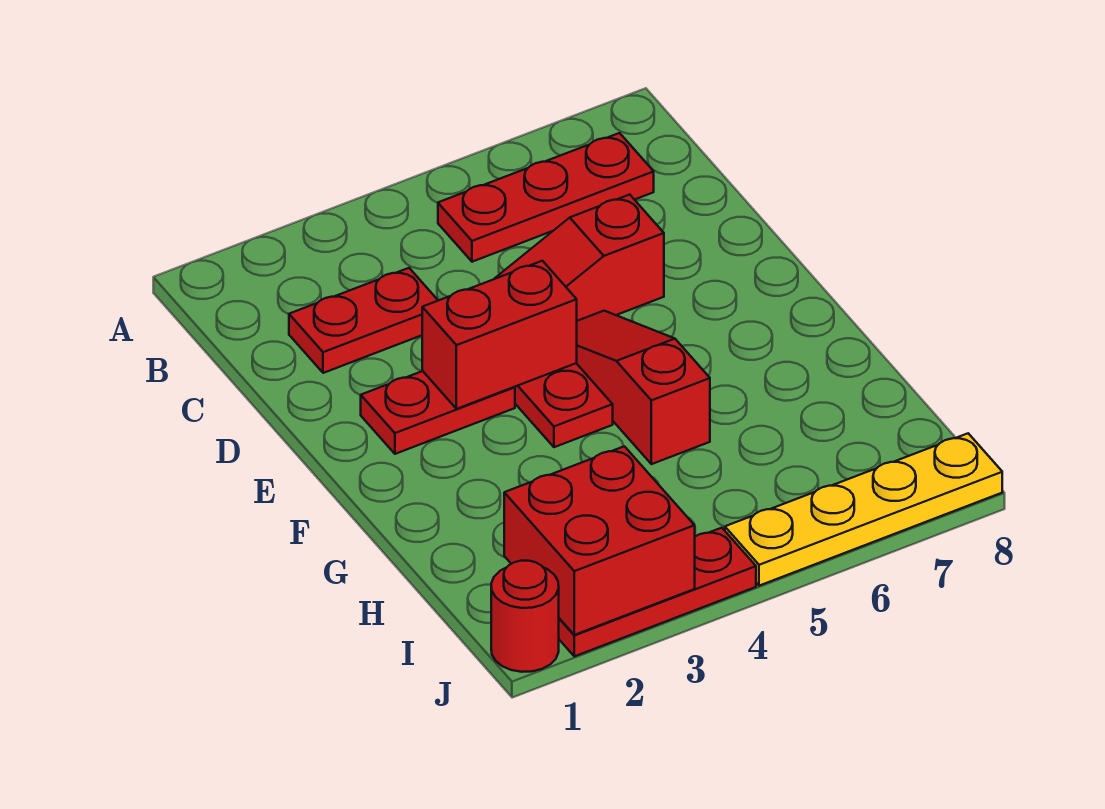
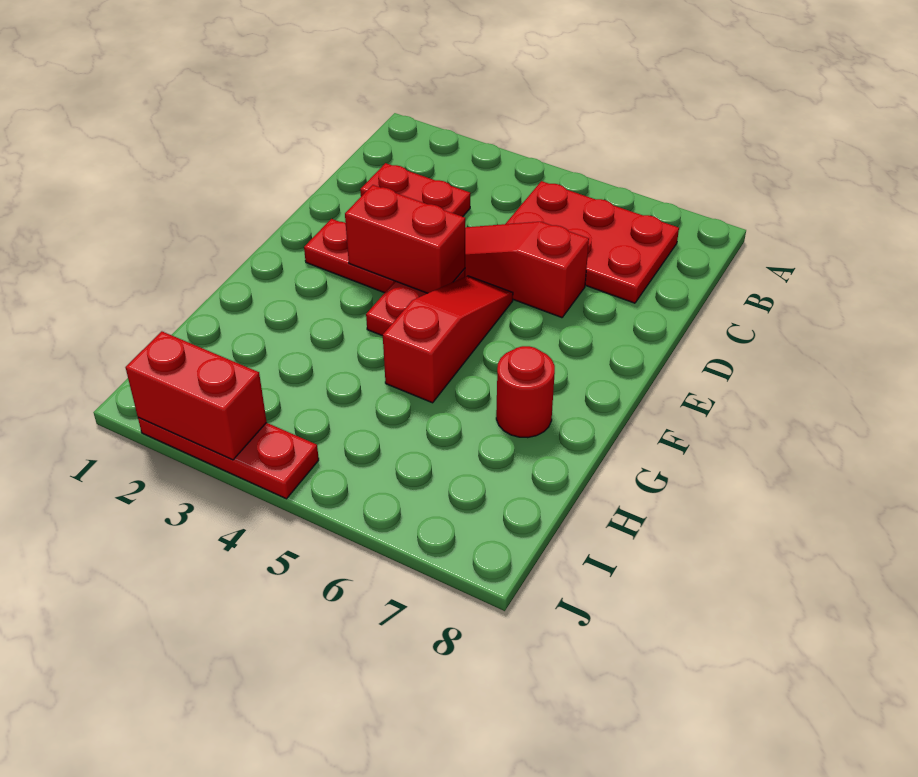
red 1x3 plate [438,133,654,262] -> red 2x3 plate [506,181,679,303]
red 2x2 brick [504,446,695,635] -> red 1x2 brick [125,331,267,460]
red 1x1 round brick [491,561,559,672] -> red 1x1 round brick moved to [496,346,555,438]
yellow 1x4 plate [725,433,1002,586] -> none

